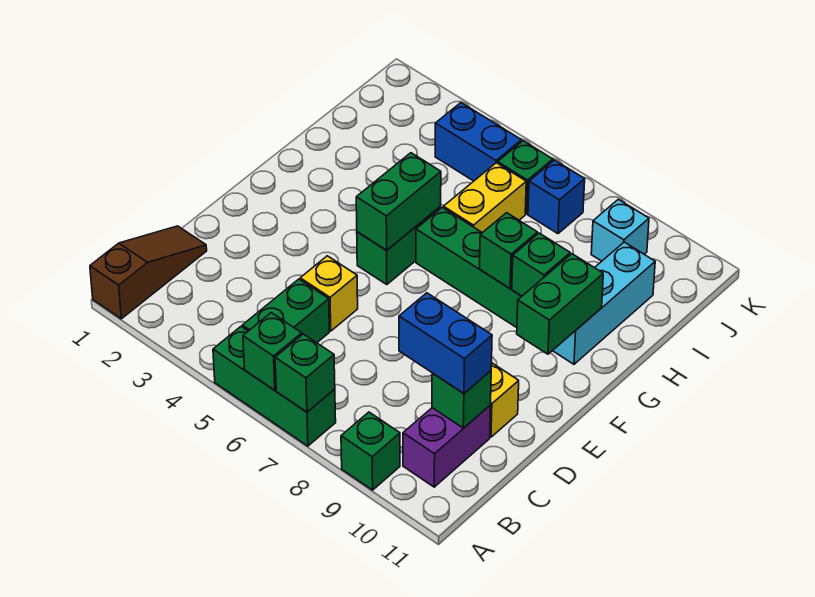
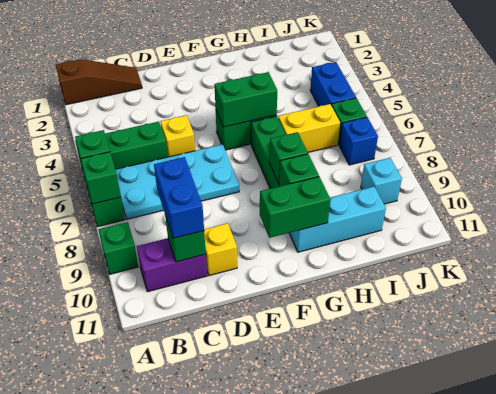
none -> cyan 2x4 plate [116,144,239,219]

